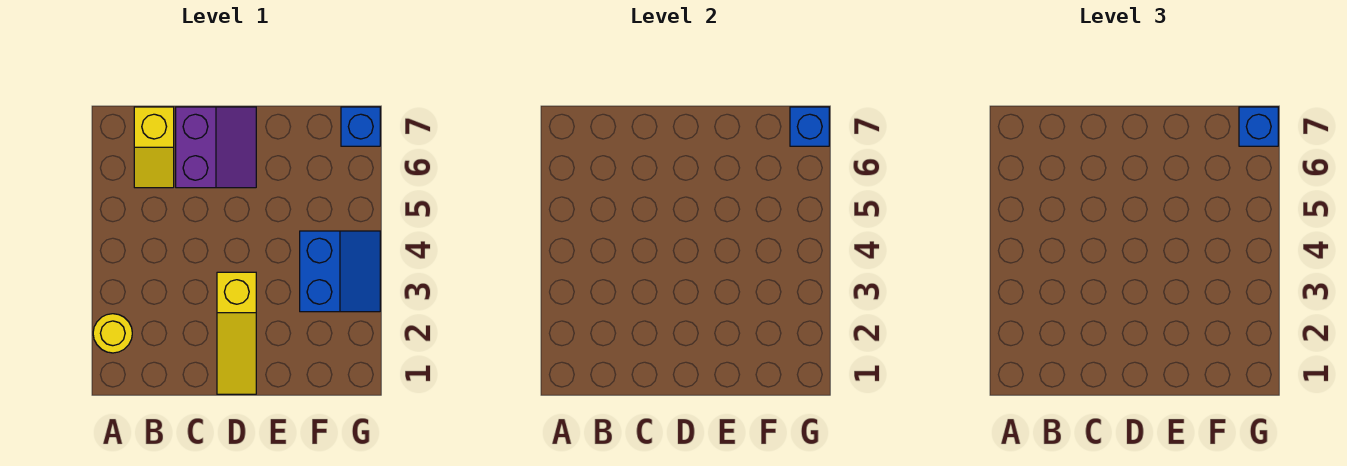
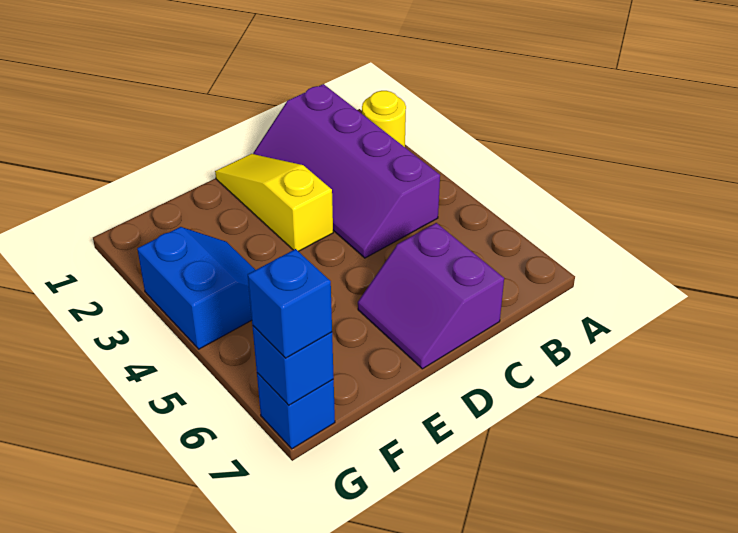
none -> purple 2x4 slope [253,84,440,258]
yellow 1x2 slope [134,107,174,188] -> none
blue 2x2 slope [300,231,380,312] -> blue 2x2 slope turned to [137,227,255,349]

